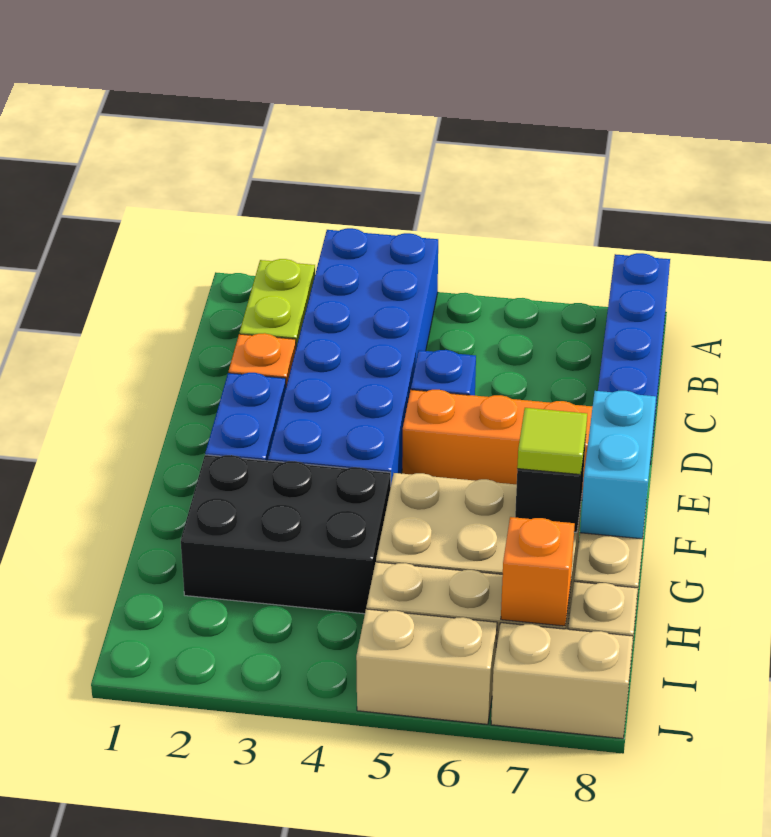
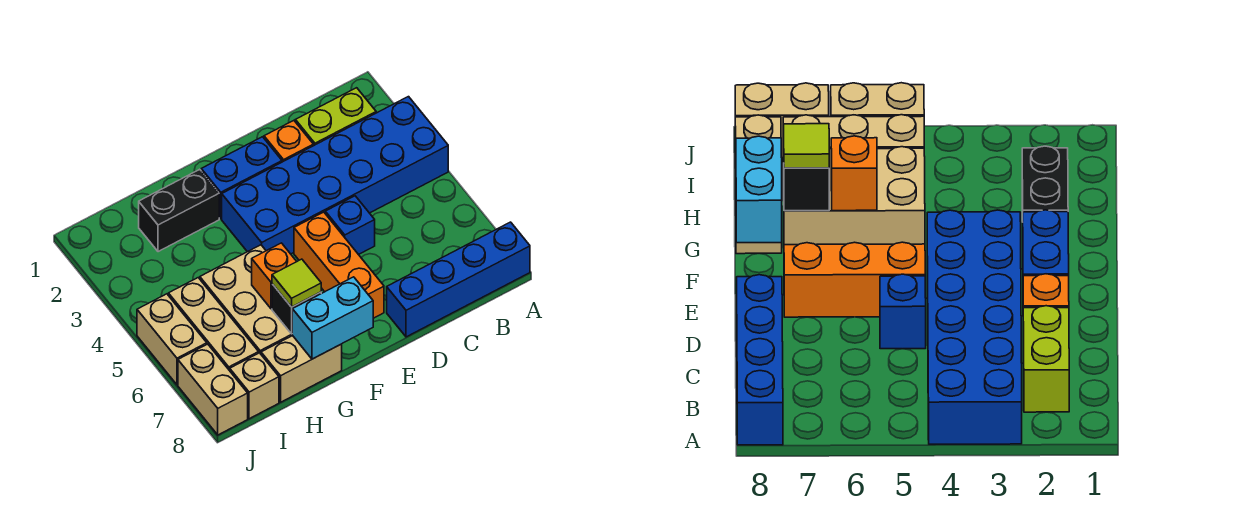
black 2x3 brick [181,455,391,614] -> black 1x2 brick [139,169,219,252]
orange 1x1 brick [501,517,575,626] -> orange 1x1 brick moved to [252,243,297,309]

